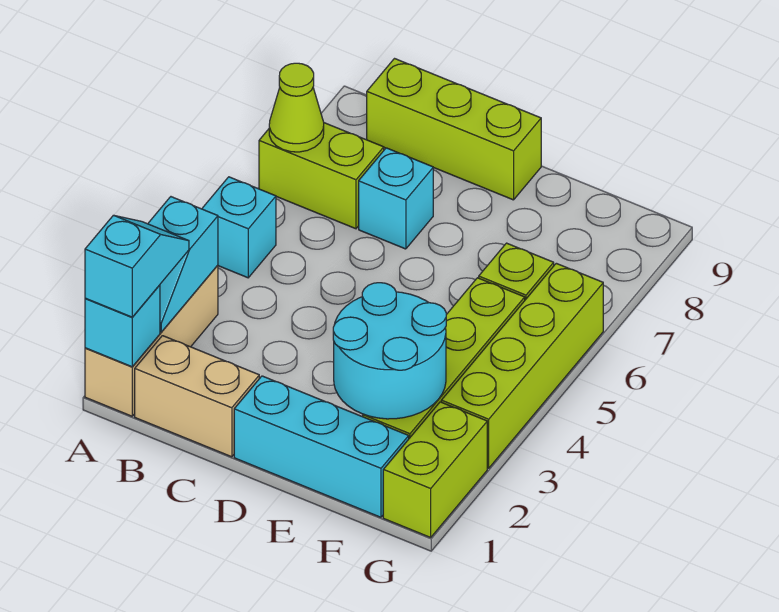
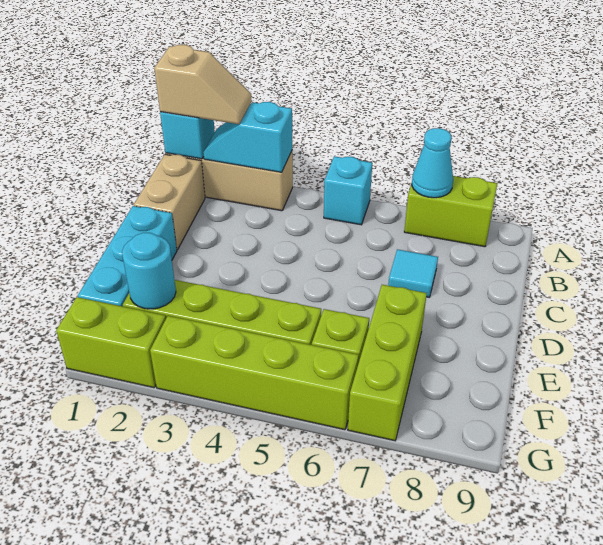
cyan 1x2 slope [85,215,189,317] -> tan 1x2 slope [154,45,252,124]
lime 1x2 brick [259,123,384,229] -> lime 1x2 brick turned to [404,176,498,247]
lime 1x1 cone [269,63,324,152] -> cyan 1x1 cone [412,128,453,198]
lime 1x3 brick [367,59,541,200] -> lime 1x3 brick moved to [348,285,427,441]
cyan 1x1 brick [359,148,433,249] -> cyan 1x1 tile [388,249,438,297]
cyan 2x2 round brick [333,283,446,419] -> cyan 1x1 round brick [122,233,176,309]

